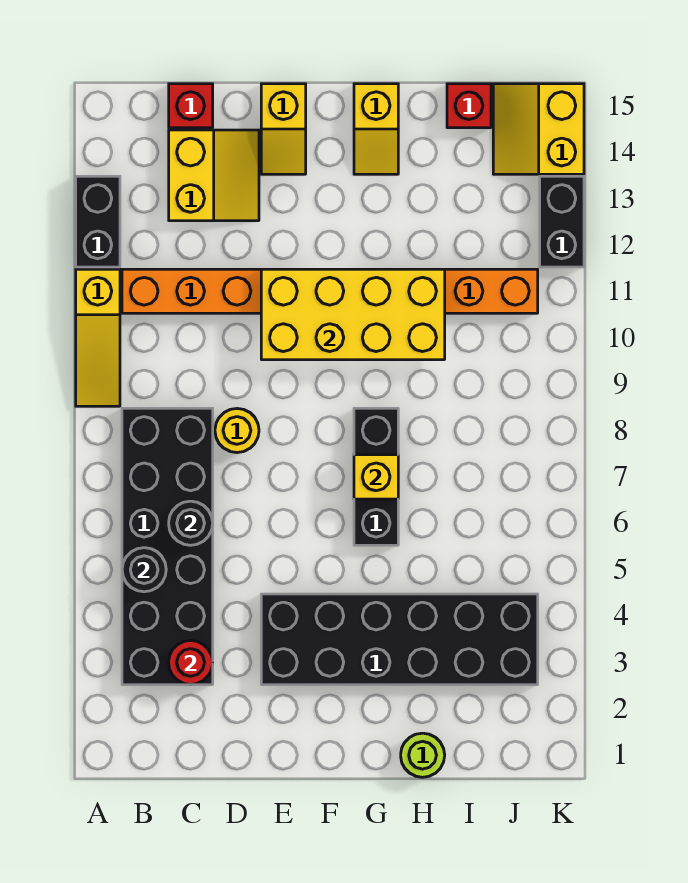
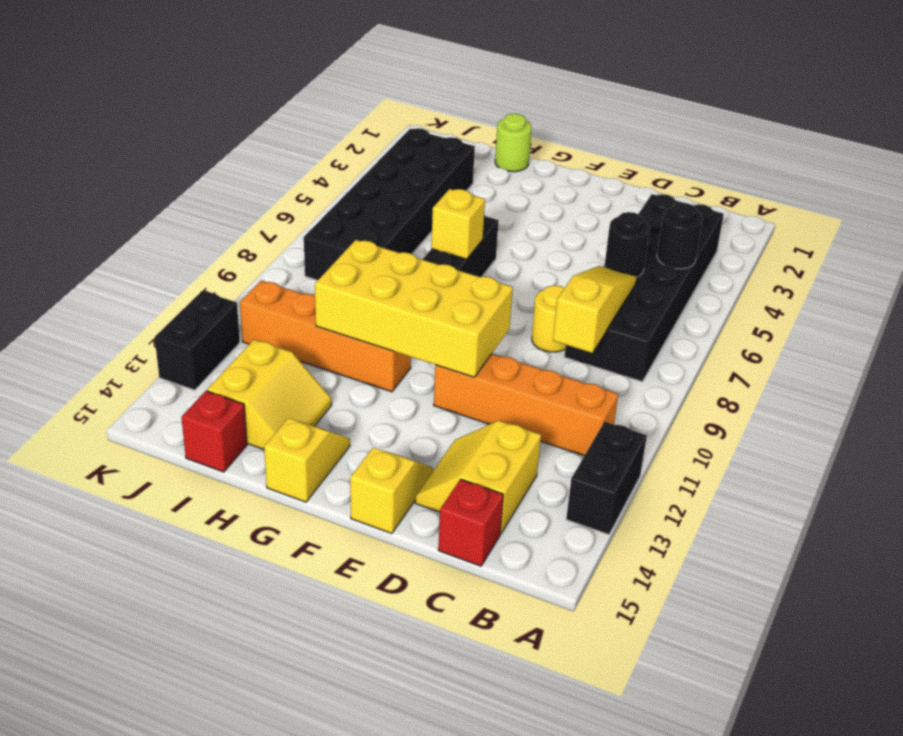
yellow 1x3 slope [76,269,120,406] -> yellow 1x3 slope moved to [553,266,637,353]
red 1x1 round brick [169,640,213,685] -> none
black 2x6 brick [261,594,538,685] -> black 2x6 brick turned to [304,128,475,280]
yellow 2x2 slope [493,84,584,174] -> yellow 2x2 slope moved to [207,339,332,449]

